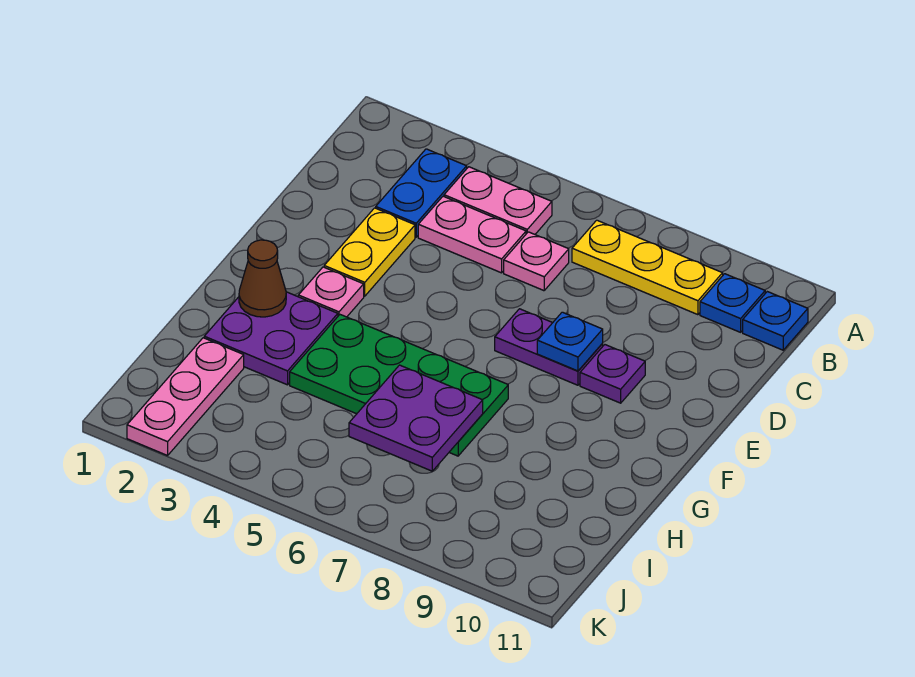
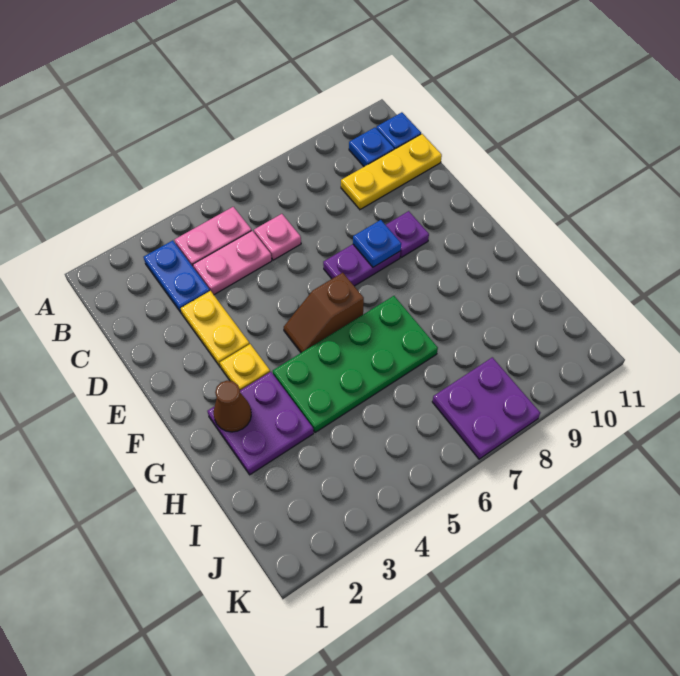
yellow 1x3 plate [572,220,723,315] -> yellow 1x3 plate moved to [341,134,442,210]
pink 1x1 plate [298,267,364,317] -> yellow 1x1 plate [220,344,270,390]
none -> brown 1x2 slope [284,273,364,353]
purple 2x2 plate [349,365,483,471] -> purple 2x2 plate moved to [432,357,540,459]
pink 1x3 plate [127,338,244,456] -> none

